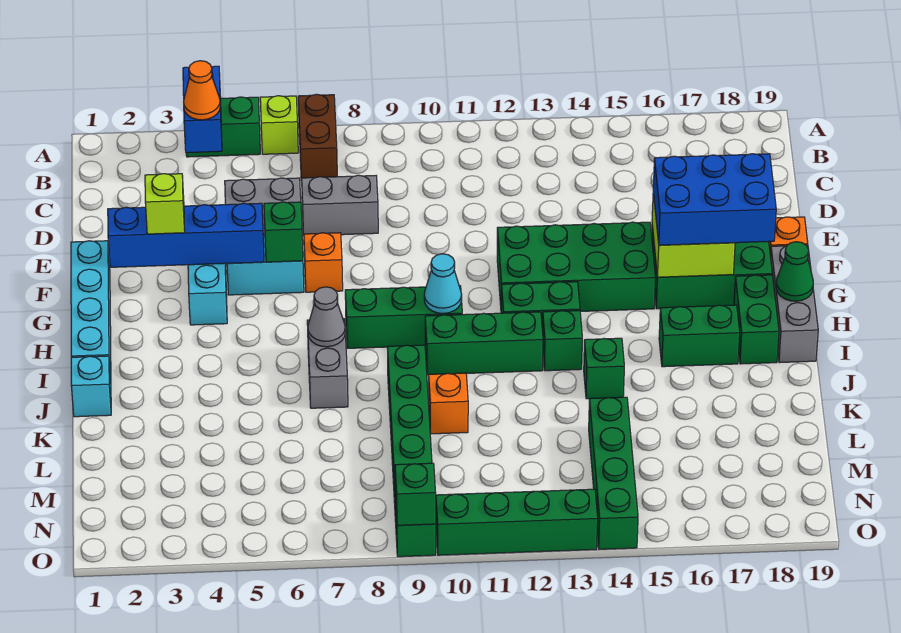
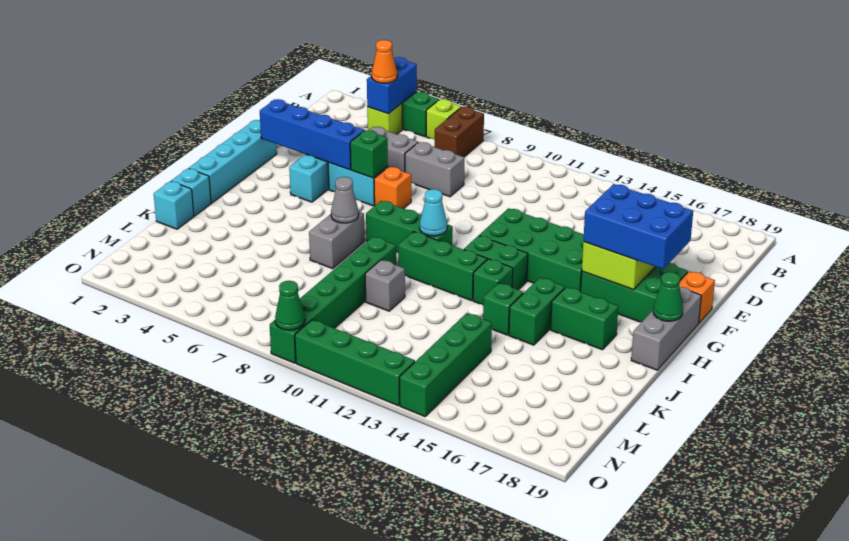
lime 1x1 brick [145,174,185,234] -> lime 1x1 brick moved to [367,103,403,134]
green 1x2 brick [734,275,779,364] -> green 1x2 brick moved to [509,278,565,345]
none -> cyan 1x1 brick [154,181,194,229]
orange 1x1 brick [429,373,468,434] -> grey 1x1 brick [365,260,405,311]
green 1x1 brick [395,463,436,525] -> green 1x1 cone [275,281,305,330]

